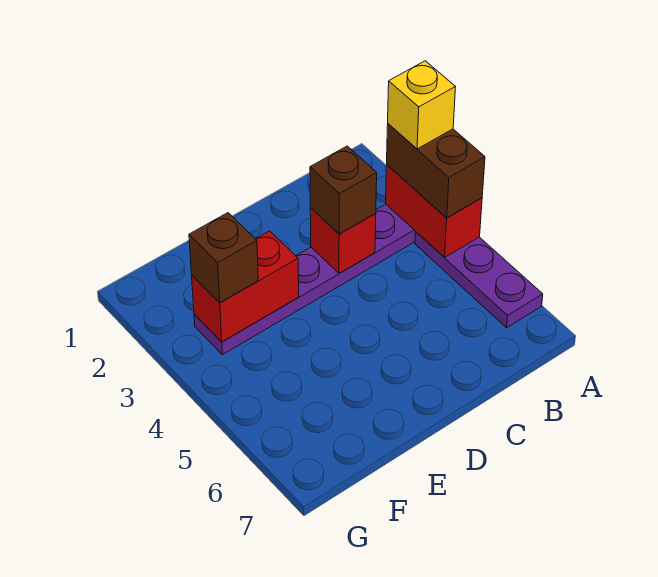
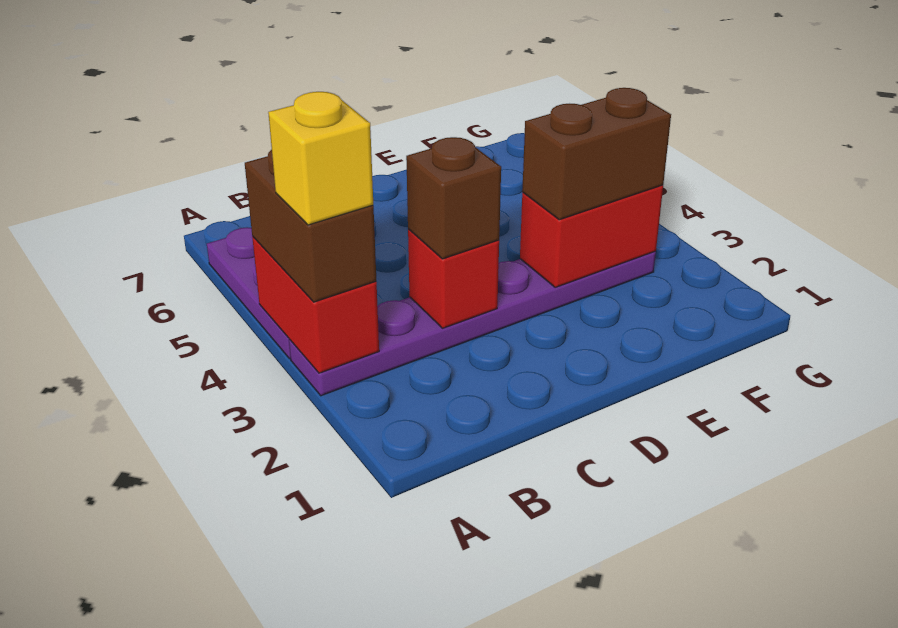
brown 1x1 brick [189,213,258,303] -> brown 1x2 brick [522,88,671,220]

